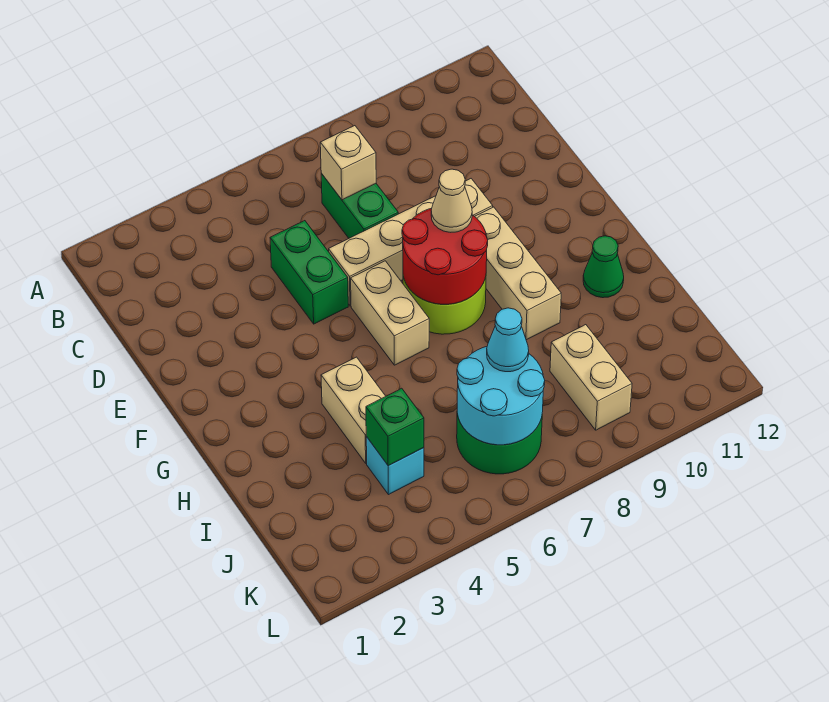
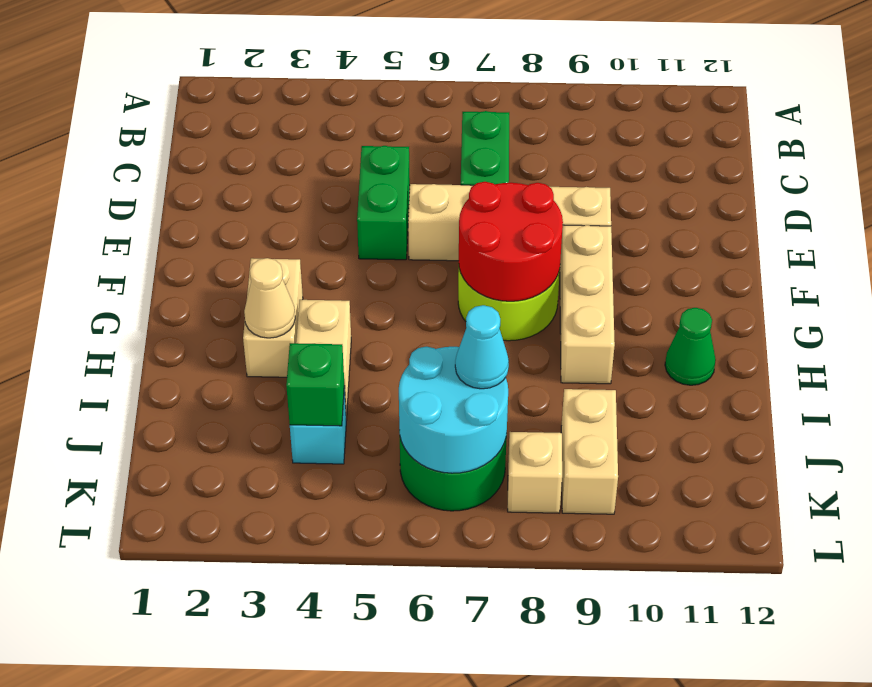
tan 1x1 brick [320,126,376,200] -> tan 1x1 brick moved to [508,432,562,513]
tan 1x2 brick [351,261,429,365] -> tan 1x2 brick moved to [243,258,303,377]
tan 1x1 cone [431,169,472,232] -> tan 1x1 cone moved to [244,258,295,338]

